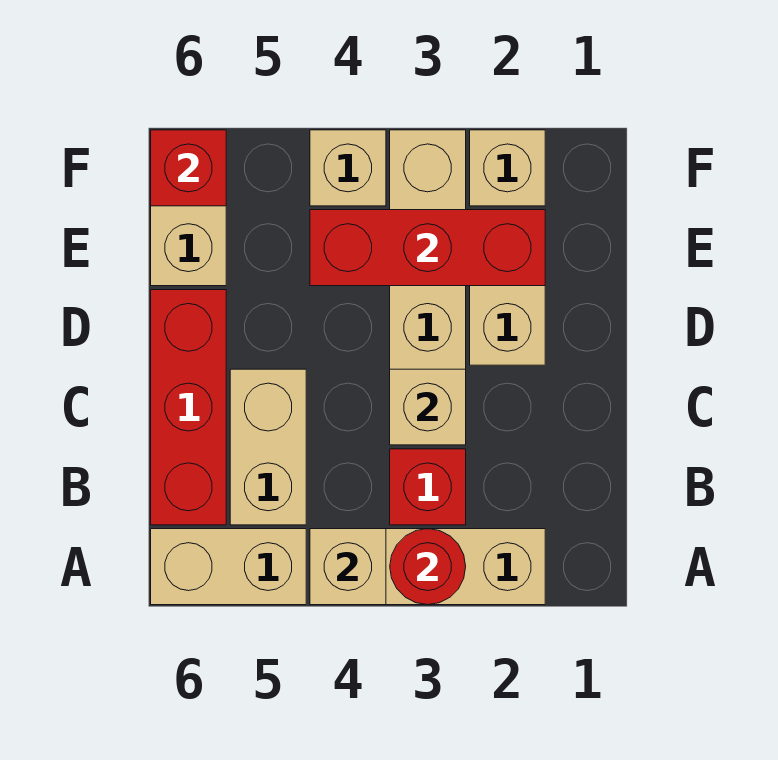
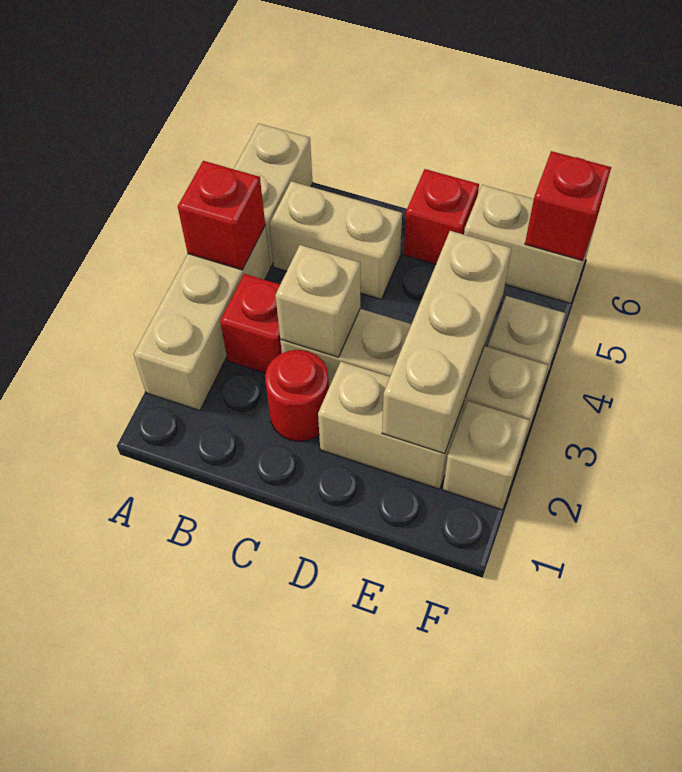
red 1x1 round brick [390,529,466,605] -> red 1x1 round brick moved to [265,350,329,442]
tan 1x1 brick [310,529,386,605] -> red 1x1 brick [178,161,265,270]
red 1x3 brick [151,290,226,525] -> red 1x1 brick [404,169,479,264]
red 1x3 brick [310,210,545,286] -> tan 1x3 brick [382,231,512,454]

